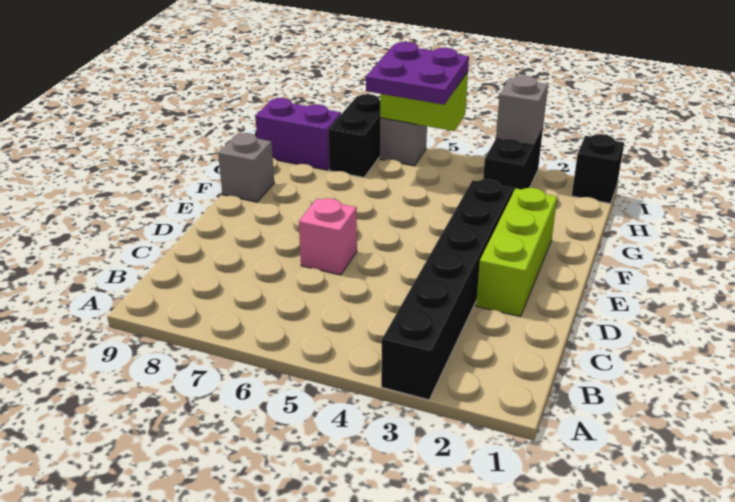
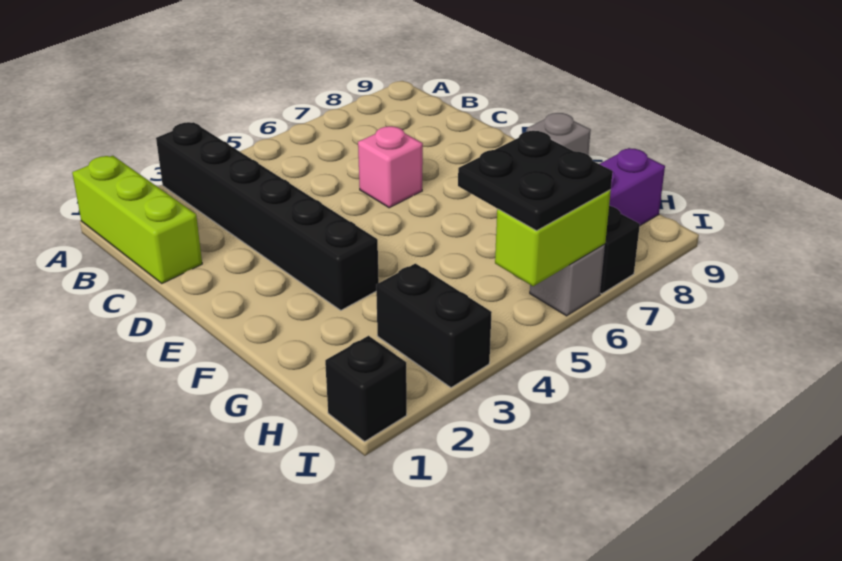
lime 1x3 brick [476,188,557,317] -> lime 1x3 brick moved to [72,156,202,283]
purple 2x2 plate [366,42,469,105] -> black 2x2 plate [458,131,613,231]
grey 1x1 brick [496,76,548,145] -> none

